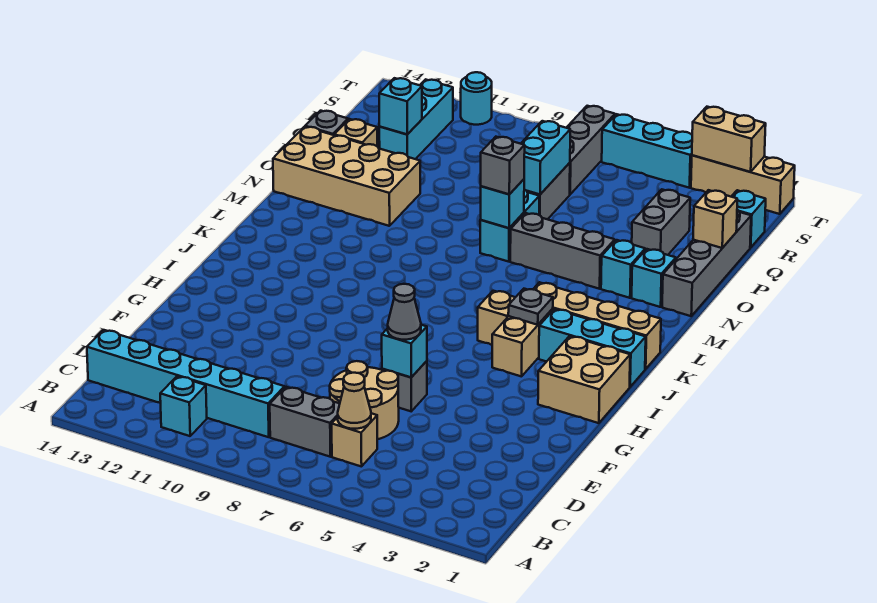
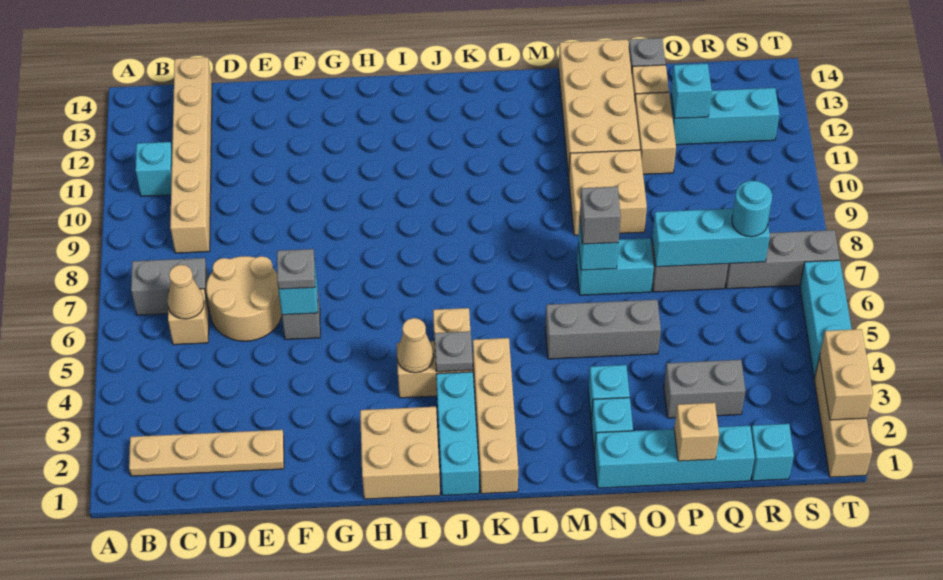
none -> tan 1x4 plate [129,430,284,476]
grey 1x2 brick [270,387,340,457] -> grey 1x2 brick turned to [131,258,209,315]
cyan 1x6 brick [87,330,284,437] -> tan 1x6 brick [170,57,212,253]
grey 1x1 cone [388,284,421,340] -> grey 1x1 plate [277,249,315,289]
none -> tan 1x1 cone [397,318,434,373]
grey 1x4 brick [662,210,751,316] -> cyan 1x4 brick [594,426,755,488]
grey 1x3 brick [510,213,615,289] -> grey 1x3 brick turned to [545,300,661,359]
none -> tan 2x2 brick [569,150,647,235]
cyan 1x2 brick [521,121,570,194] -> cyan 1x3 brick [652,208,770,267]
none -> tan 1x2 brick [635,92,676,174]
cyan 1x1 round brick [461,72,492,125] -> cyan 1x1 round brick moved to [732,181,772,237]

